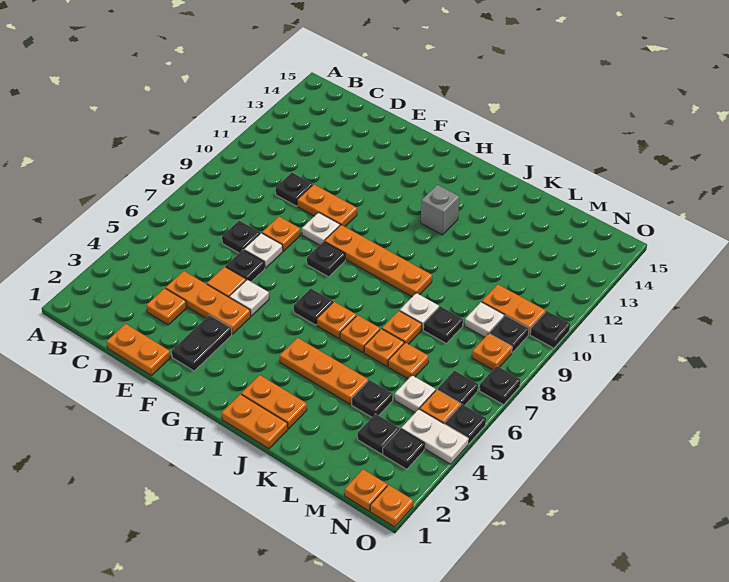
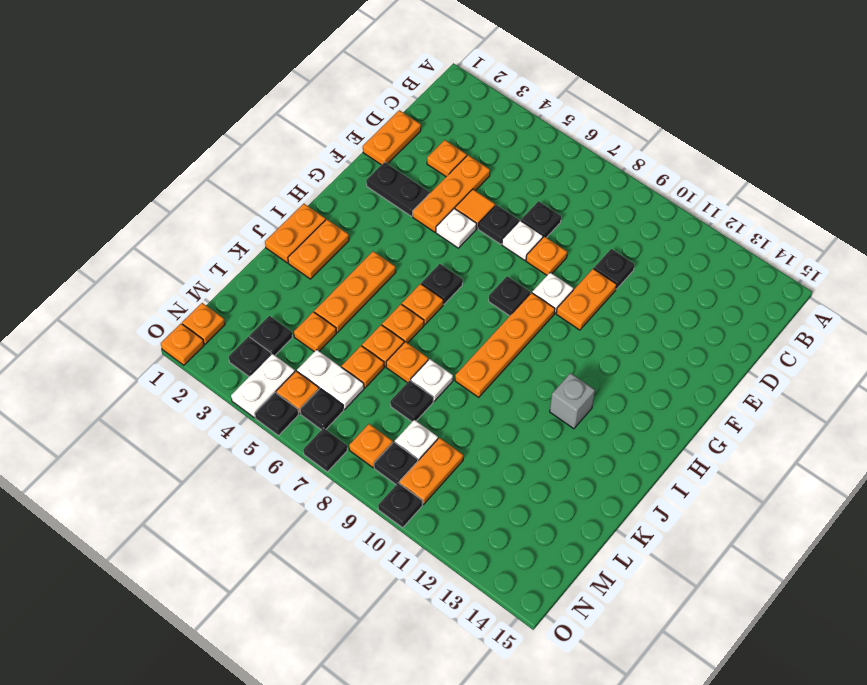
black 1x1 plate [352,380,393,417] -> orange 1x1 plate [294,312,336,352]
white 1x1 plate [395,375,435,412] -> white 1x2 plate [297,350,364,410]

